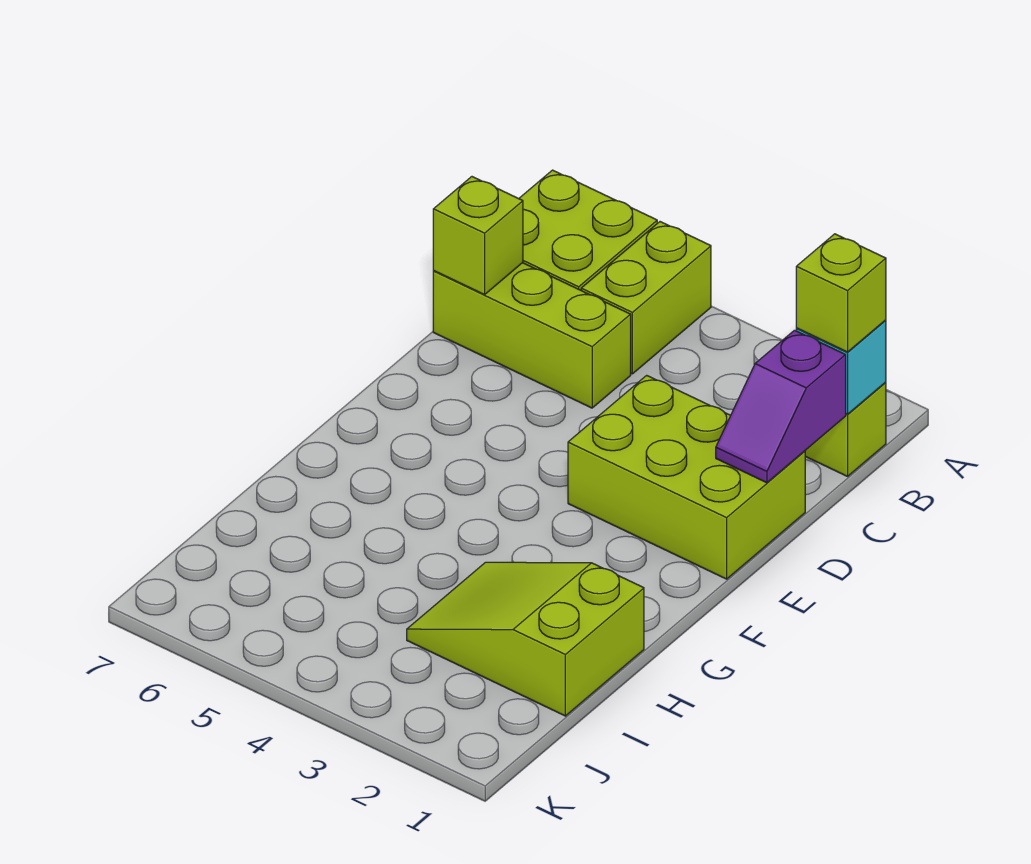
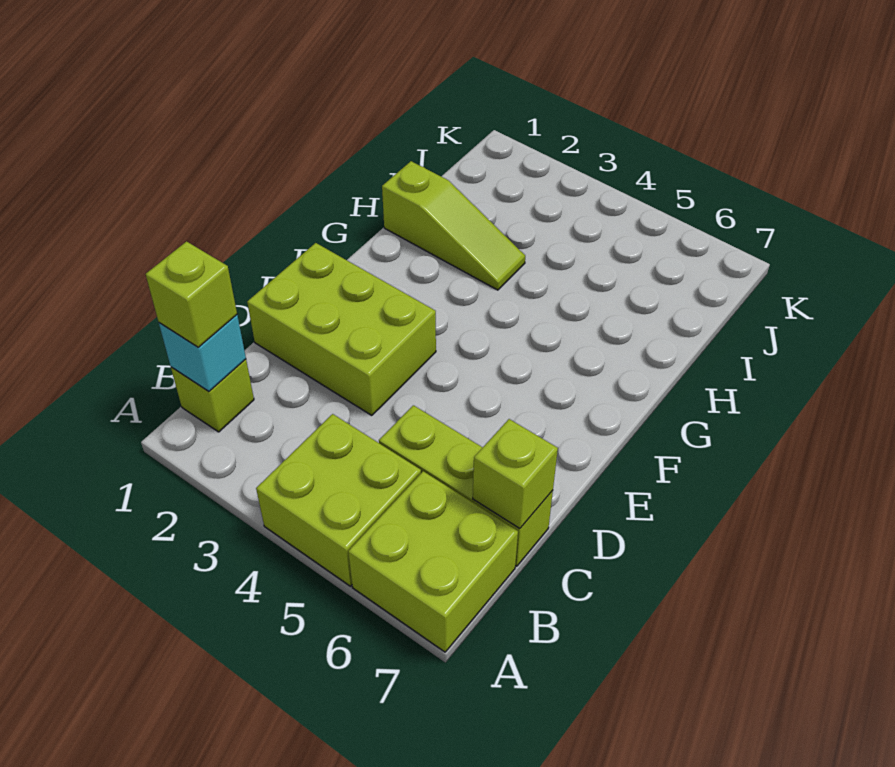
lime 1x2 brick [581,222,711,374] -> lime 2x2 brick [256,414,421,586]
purple 1x2 slope [716,330,846,483] -> none
lime 2x3 slope [407,562,644,716] -> lime 1x3 slope [382,161,525,290]

